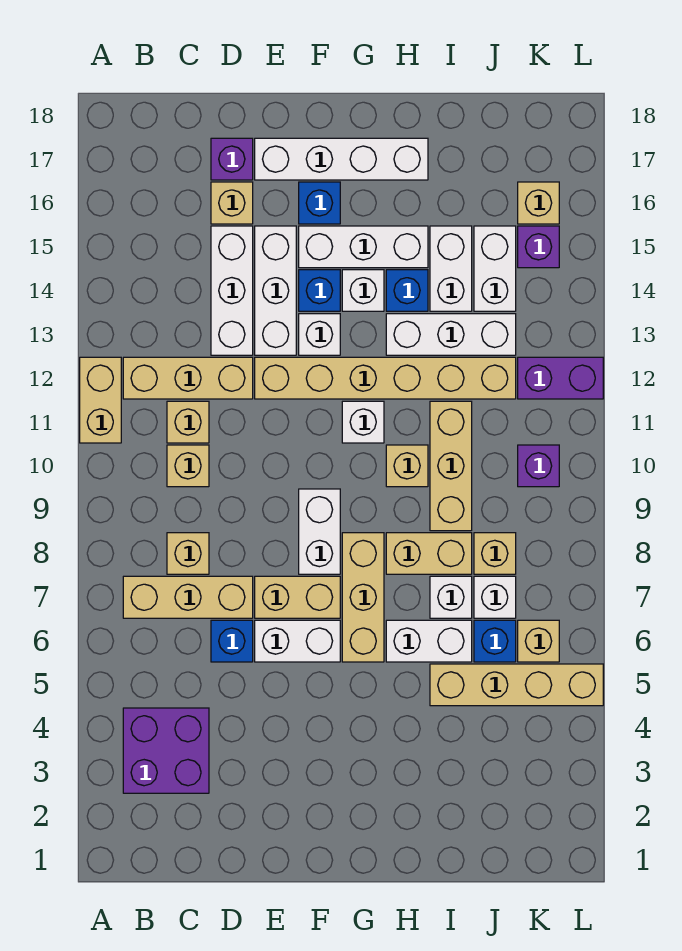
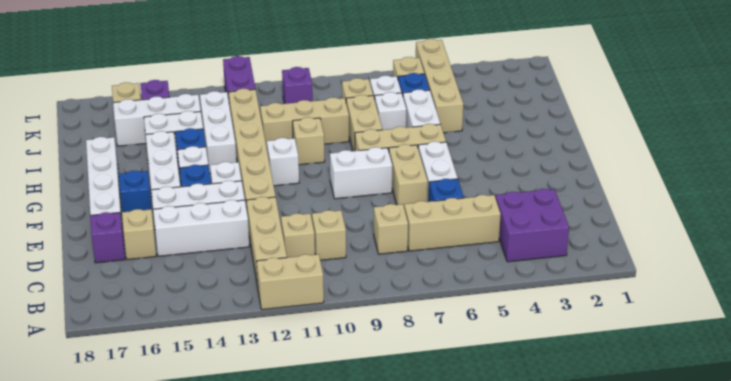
tan 1x3 brick [123,576,253,618] -> tan 1x3 brick turned to [404,195,501,251]
white 1x2 brick [474,226,516,311] -> white 1x3 brick [113,94,201,146]

